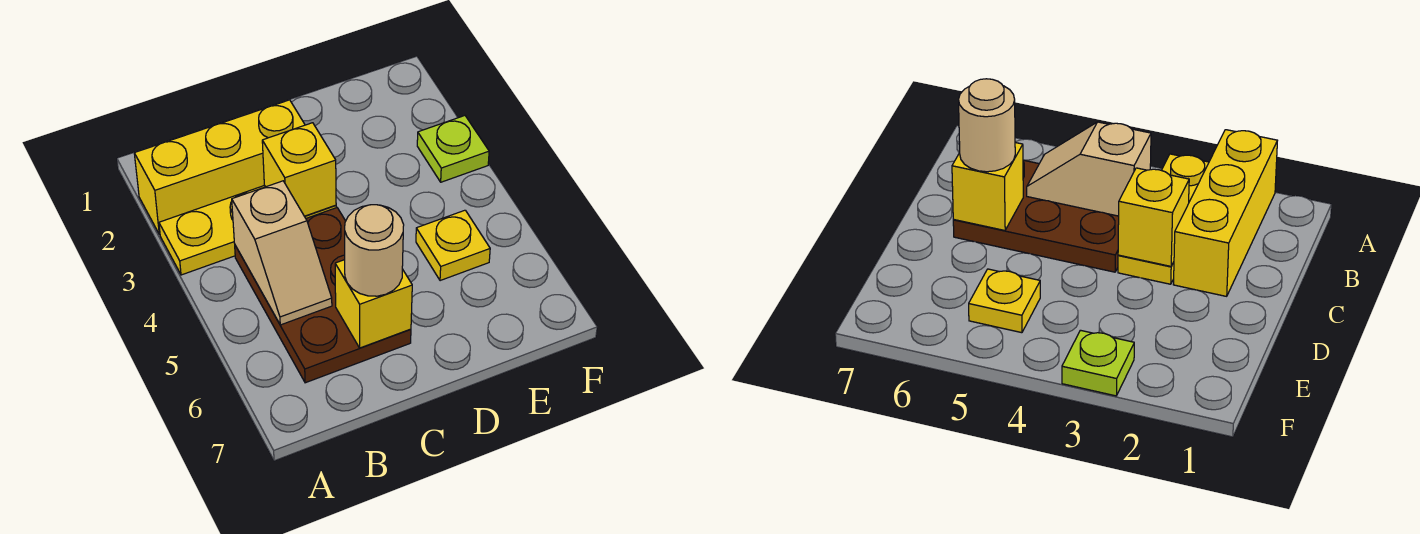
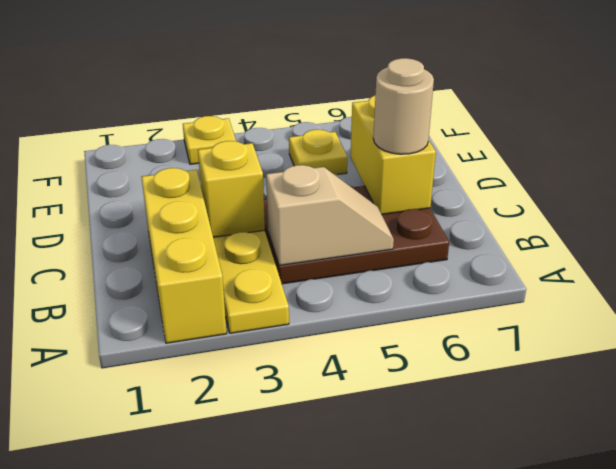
yellow 1x1 brick [335,260,412,348] -> yellow 1x2 brick [351,95,436,214]
lime 1x1 plate [417,116,489,182] -> yellow 1x1 plate [183,116,236,164]

